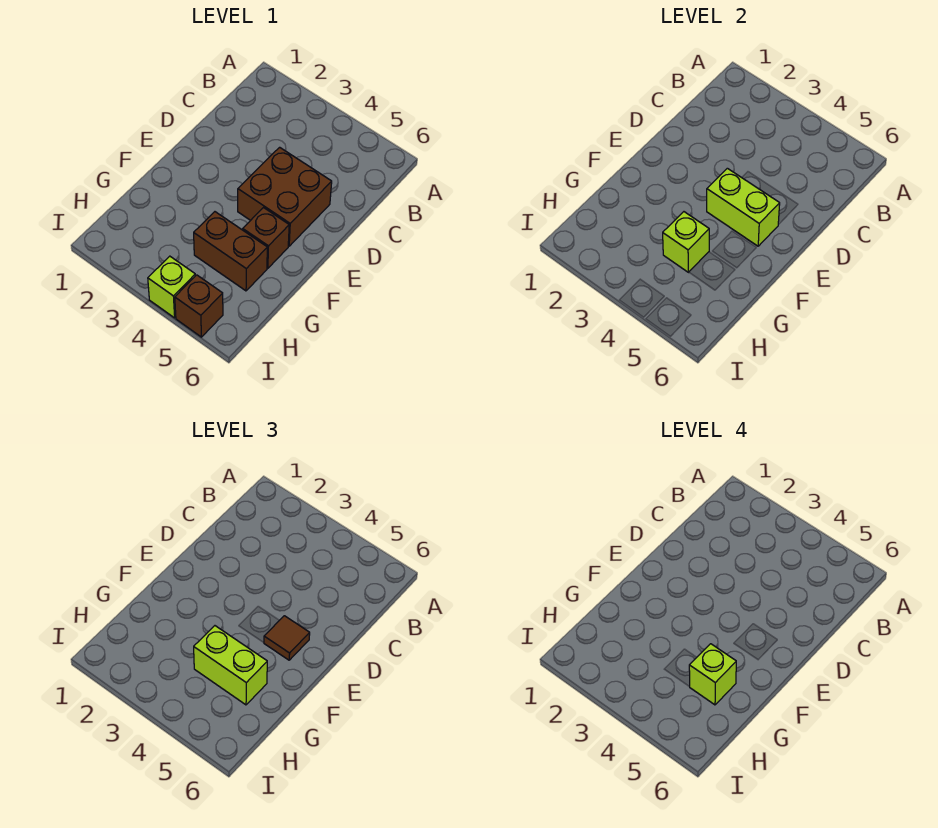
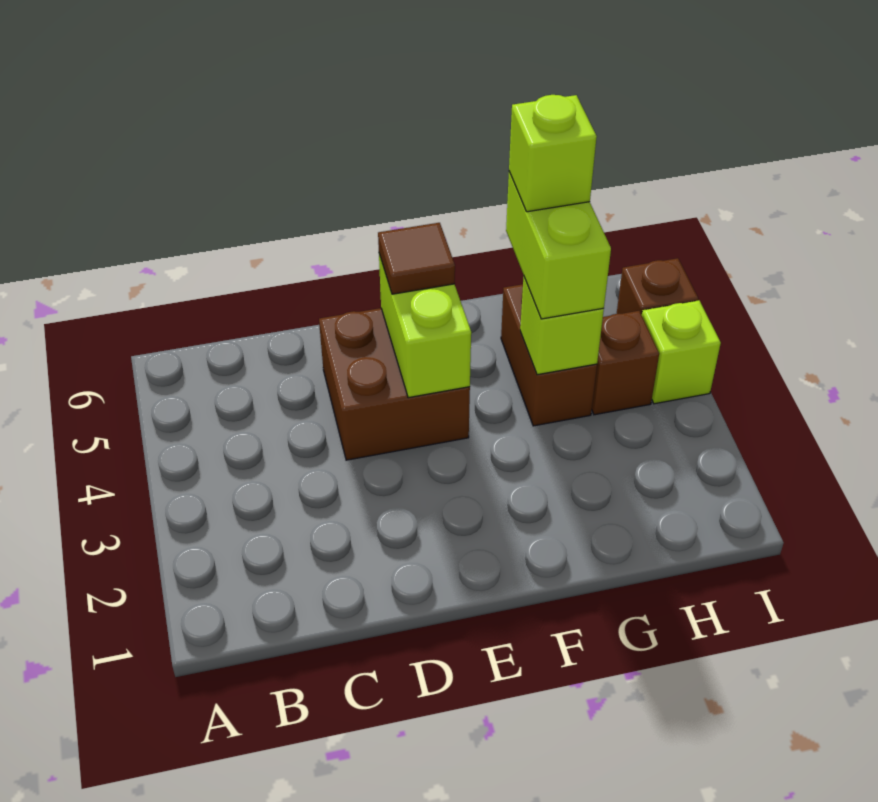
brown 1x1 brick [243,208,289,268] -> brown 1x1 brick moved to [592,311,659,415]

